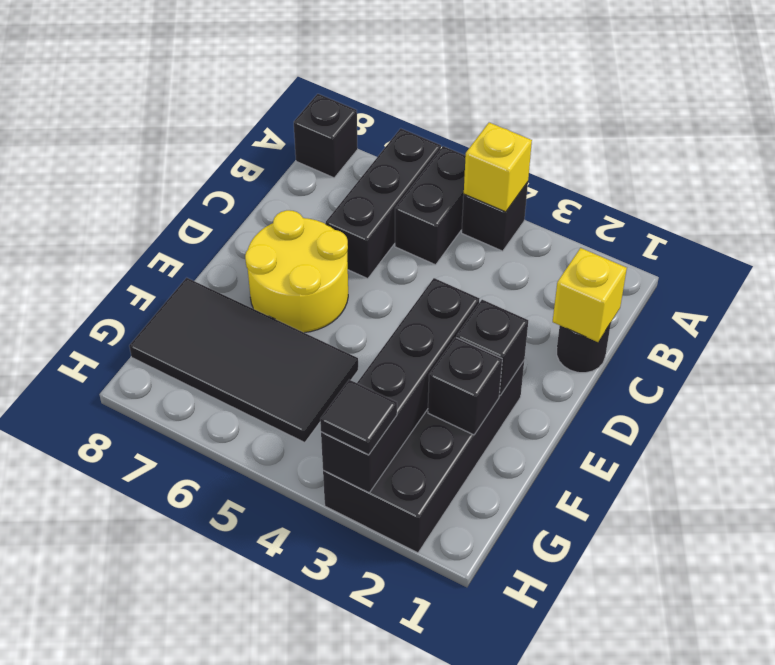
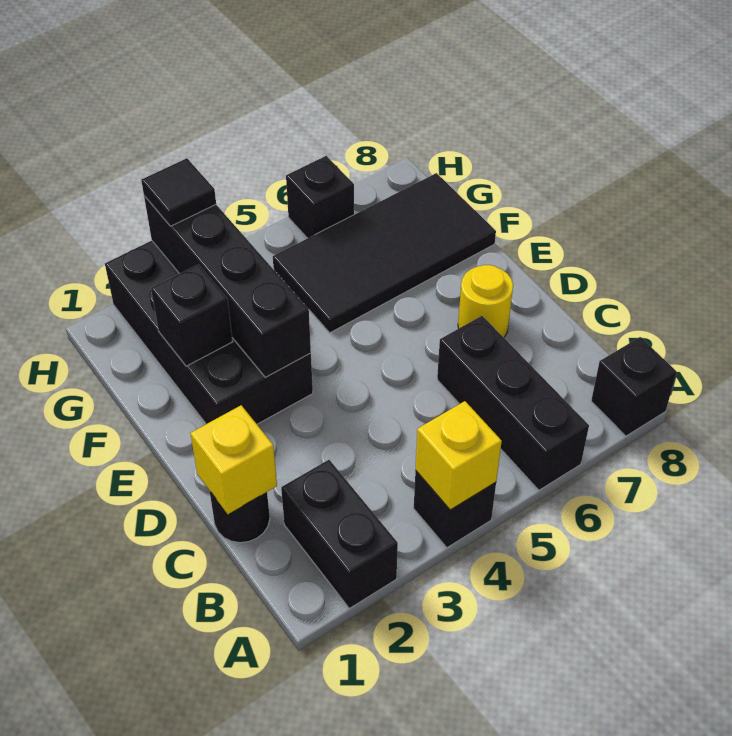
black 1x2 brick [395,146,466,265] -> black 1x2 brick moved to [281,460,398,608]
yellow 2x2 round brick [245,210,348,333] -> yellow 1x1 round brick [458,265,513,337]
black 1x1 brick [456,300,528,395] -> black 1x1 brick moved to [286,156,354,238]

